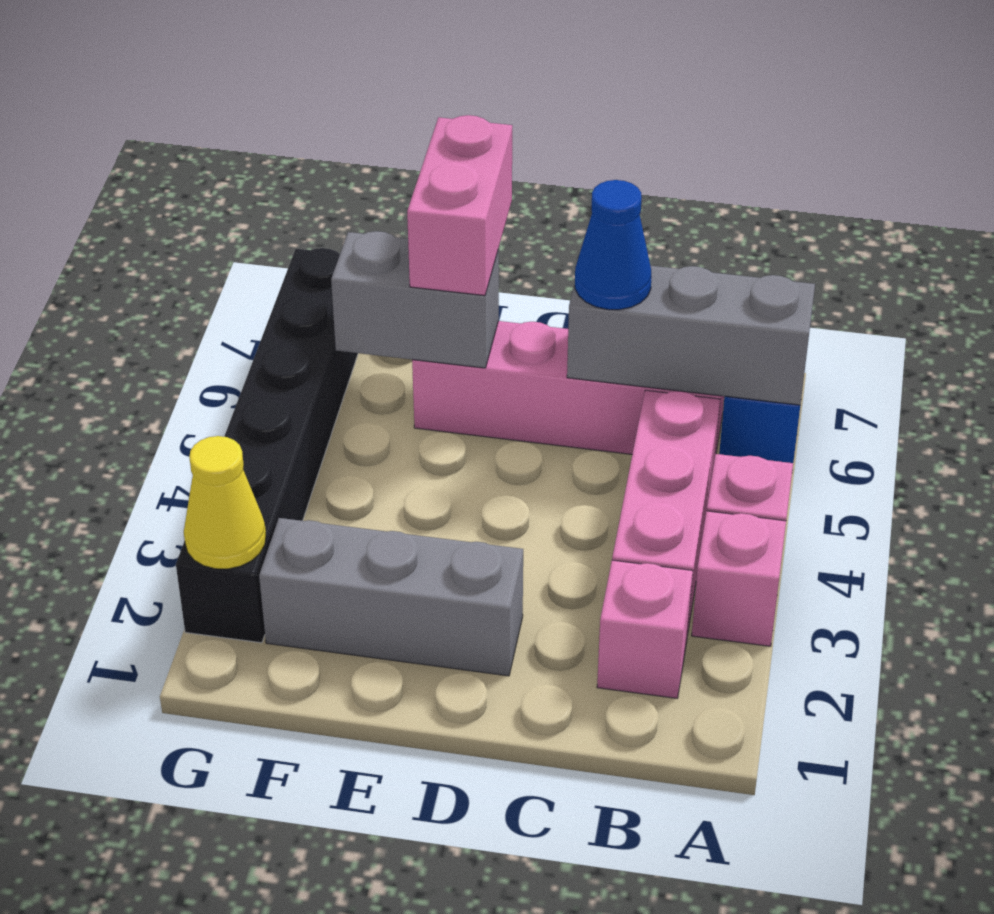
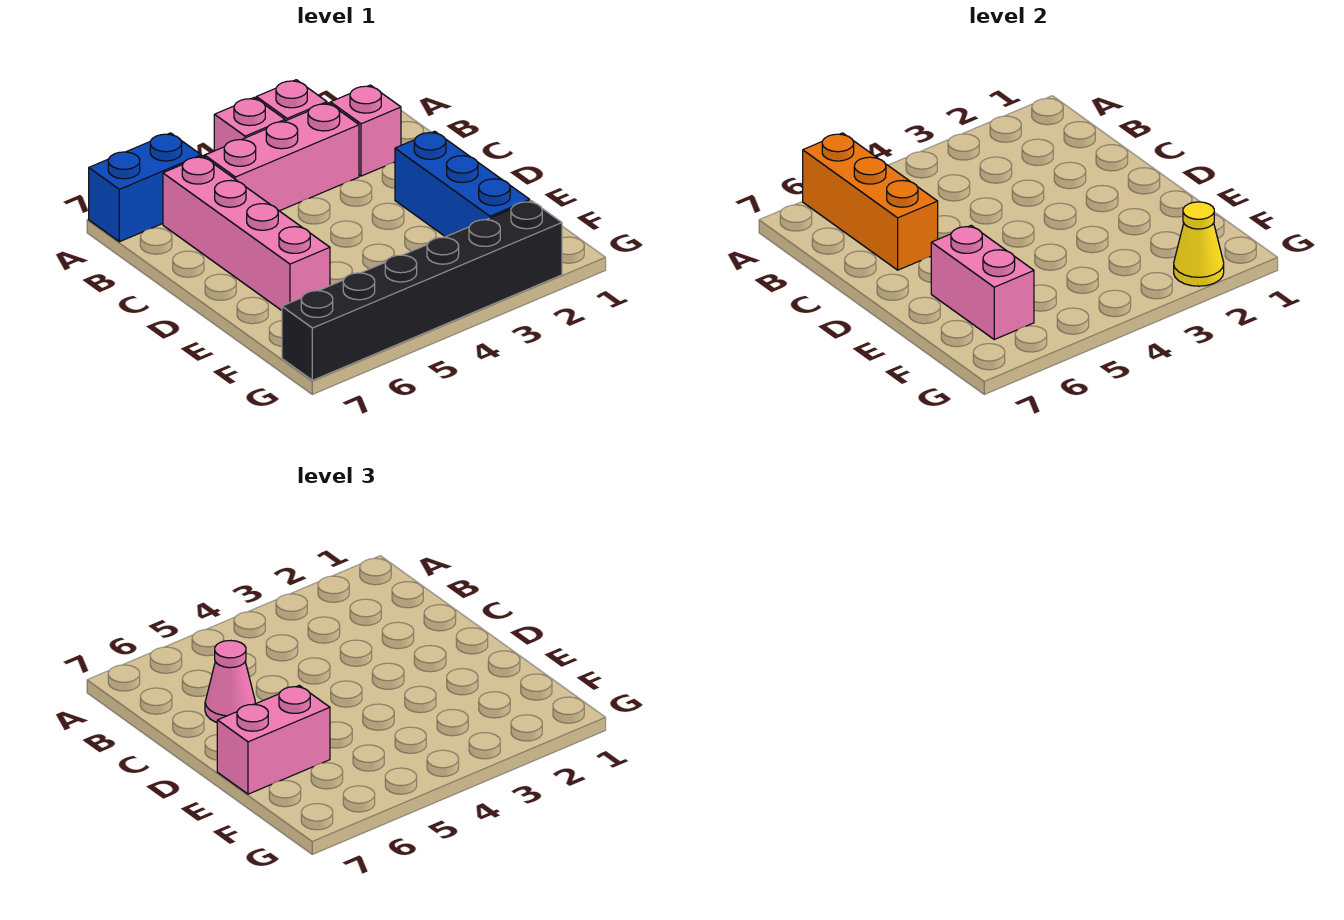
grey 1x3 brick [567,266,815,405] -> orange 1x3 brick [803,133,938,270]
blue 1x1 cone [575,180,652,310] -> pink 1x1 cone [205,641,255,722]
grey 1x3 brick [259,518,523,676] -> blue 1x3 brick [395,131,530,237]
grey 1x2 brick [331,231,499,368] -> pink 1x2 brick [931,225,1034,339]

